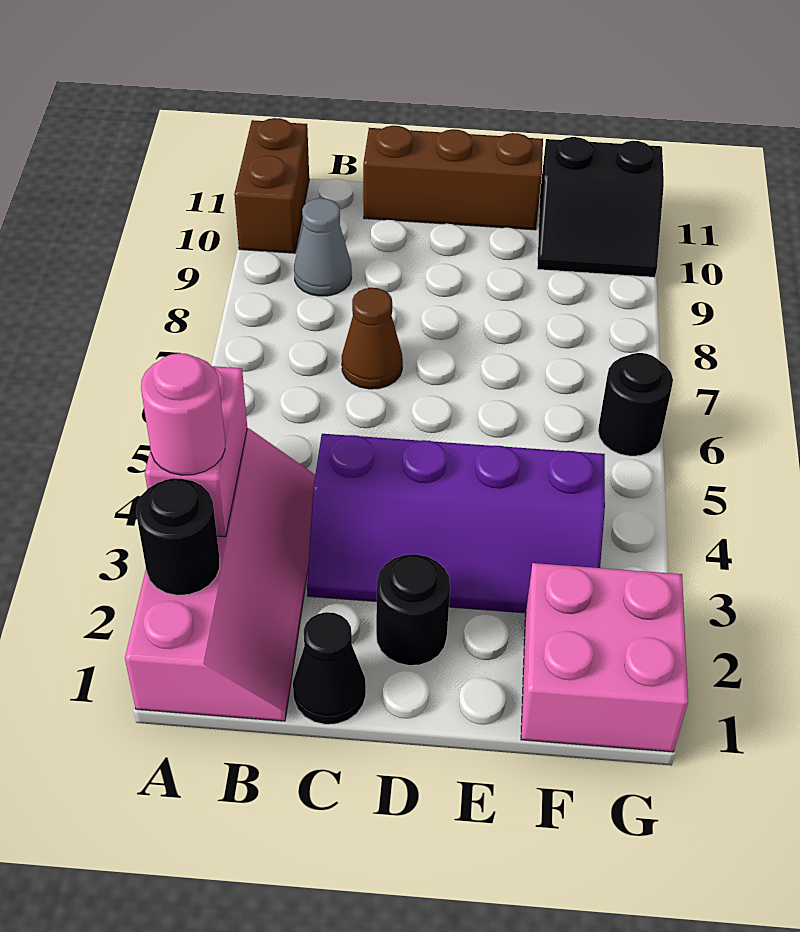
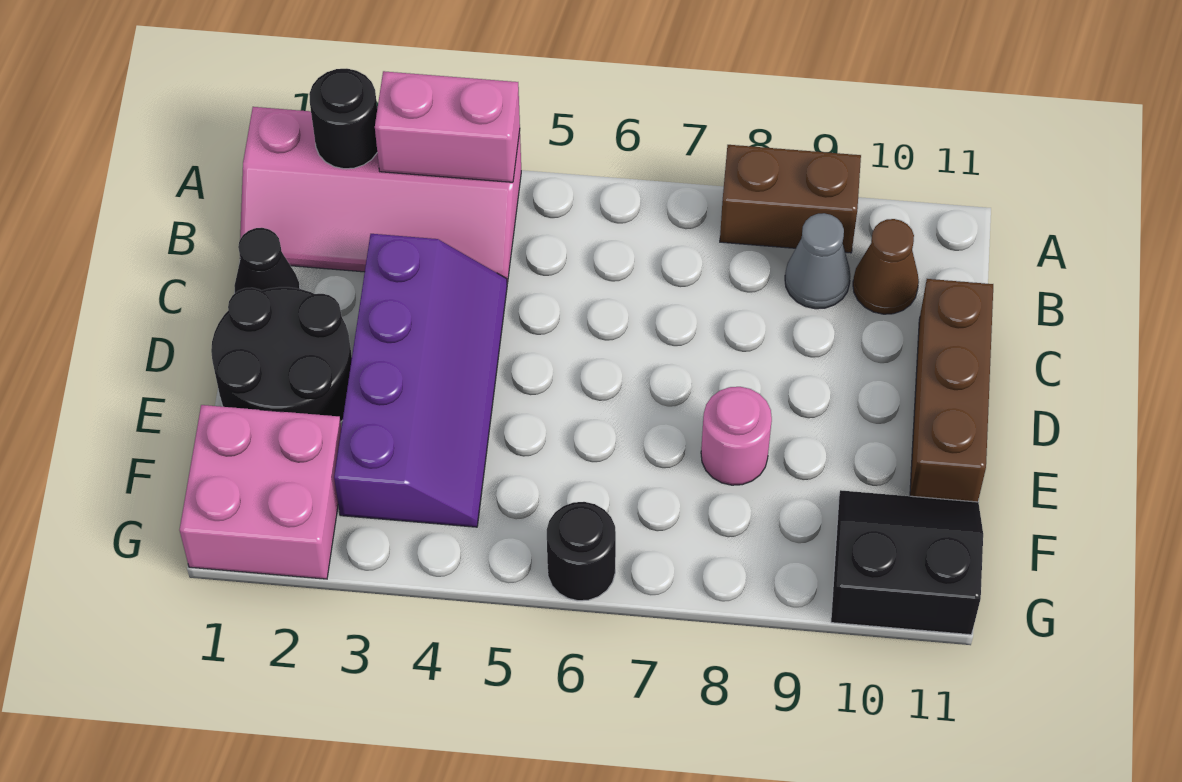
pink 1x1 round brick [141,353,225,475] -> pink 1x1 round brick moved to [701,387,772,485]
brown 1x2 brick [234,118,309,253] -> brown 1x2 brick moved to [720,145,861,253]
purple 2x4 slope [307,434,605,613] -> purple 2x4 slope turned to [334,234,507,527]
brown 1x1 cone [342,288,403,389] -> brown 1x1 cone moved to [853,219,919,314]
black 1x1 round brick [376,554,450,665] -> black 2x2 round brick [211,287,352,422]
black 2x2 slope [537,137,664,277] -> black 2x2 slope turned to [831,490,983,635]

